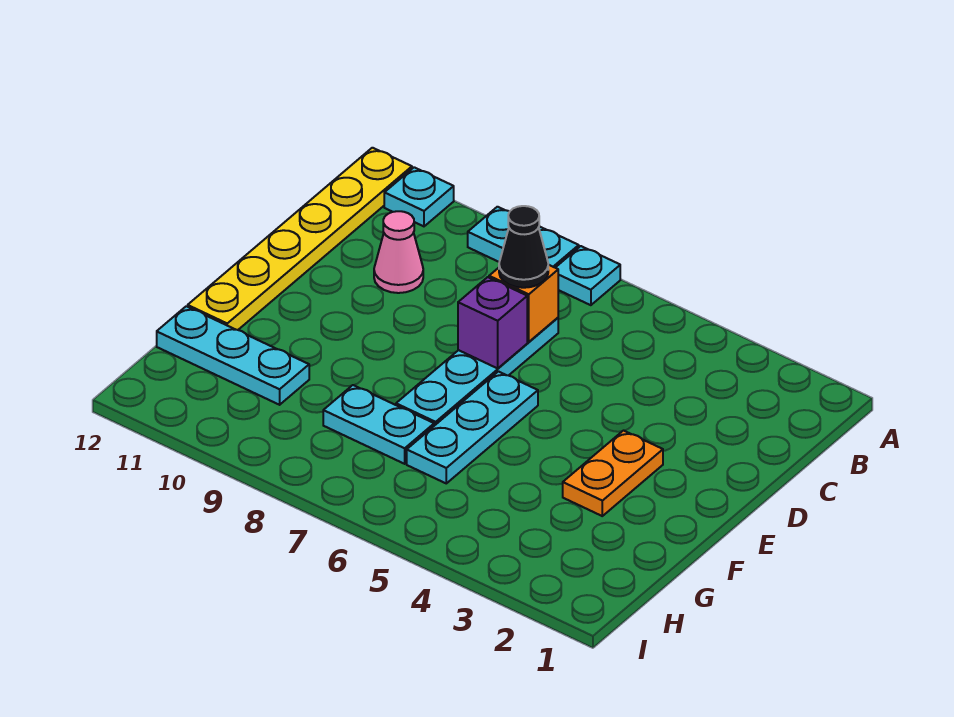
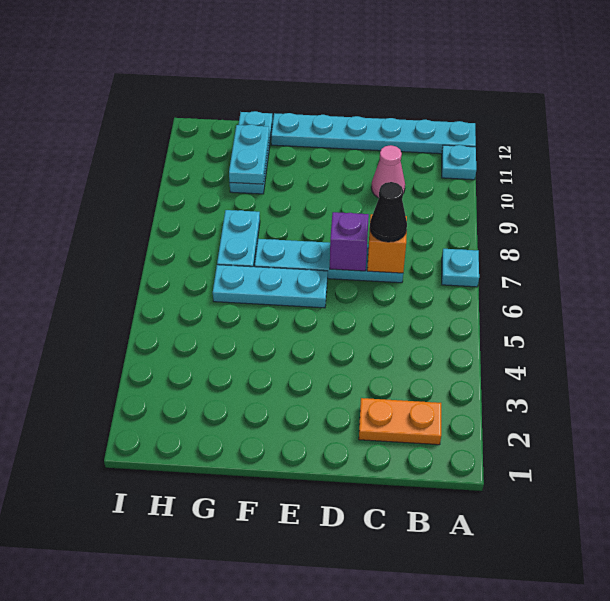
cyan 1x2 plate [468,207,579,267] -> cyan 1x2 plate moved to [229,124,269,184]
yellow 1x6 plate [188,148,412,330] -> cyan 1x6 plate [271,113,476,154]
orange 1x2 plate [563,431,663,516] -> orange 1x2 plate moved to [359,398,441,445]

